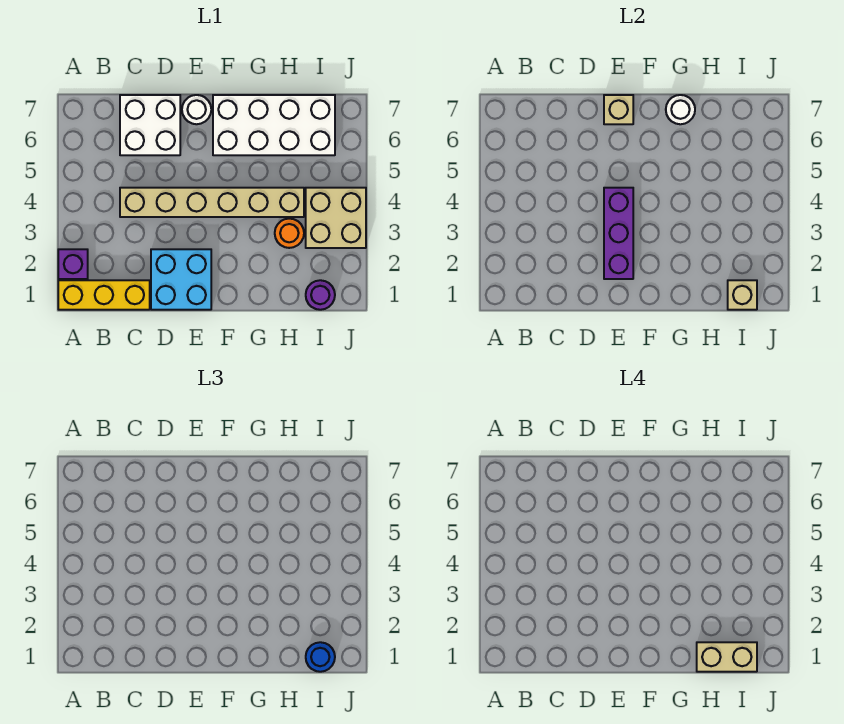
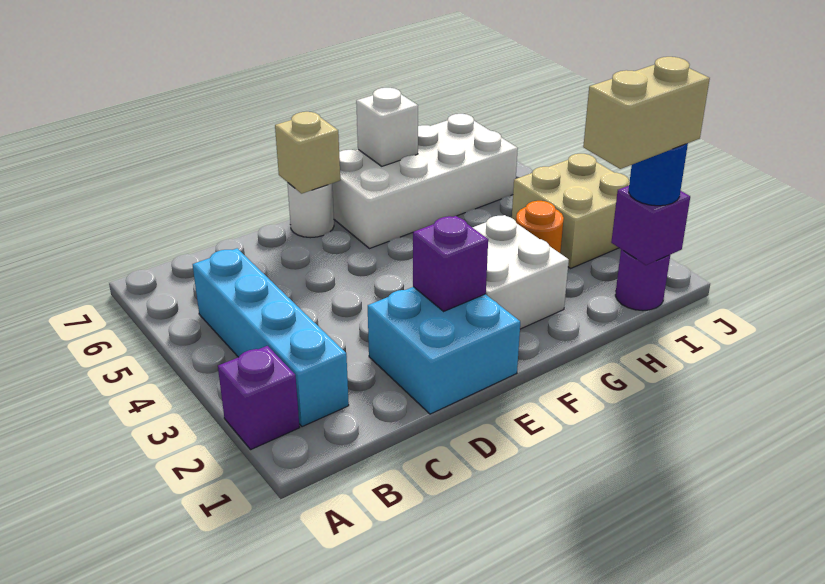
yellow 1x3 brick [58,280,150,310] -> none
none -> cyan 1x4 brick [193,248,349,427]
tan 1x6 brick [120,188,304,217] -> none
white 2x2 brick [120,95,180,155] -> white 2x2 brick moved to [472,215,569,329]
purple 1x3 brick [604,188,633,279] -> purple 1x1 brick [413,216,488,311]
white 1x1 round brick [666,95,695,124] -> white 1x1 brick [356,88,418,166]
tan 1x1 brick [728,280,757,310] -> purple 1x1 brick [611,185,690,265]

